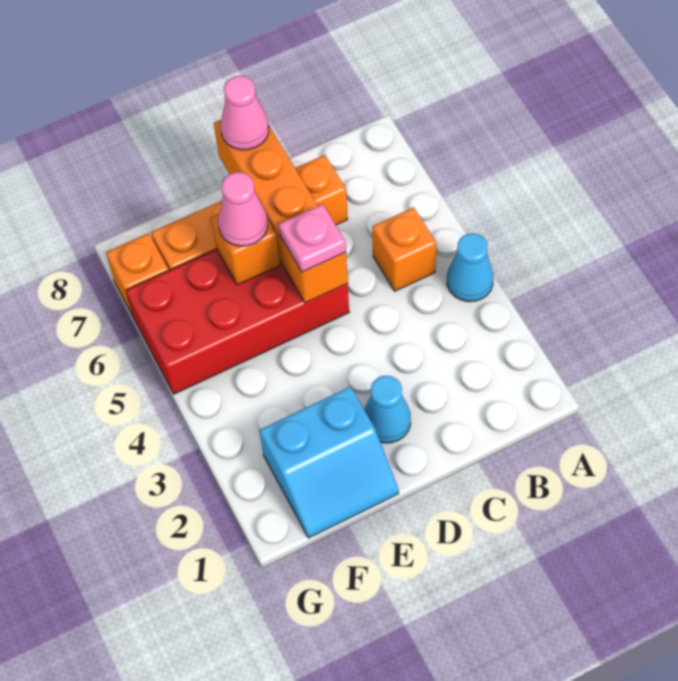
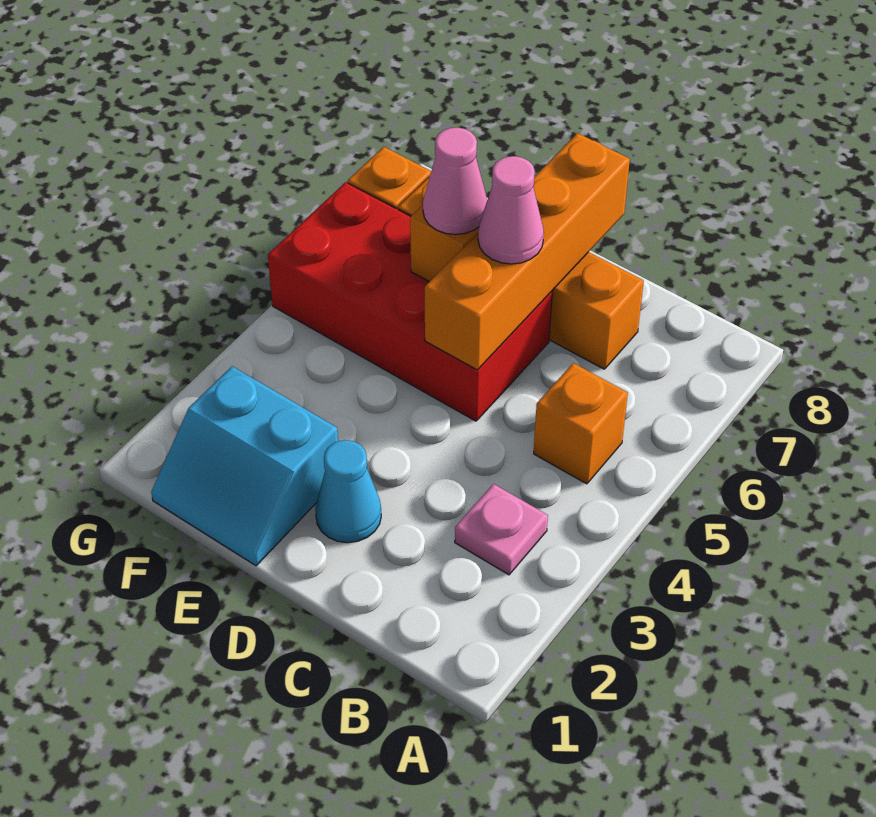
cyan 1x1 cone [447,233,493,302] -> none
pink 1x1 plate [279,204,346,272] -> pink 1x1 plate moved to [455,484,548,575]
pink 1x1 cone [221,76,269,150] -> pink 1x1 cone moved to [478,156,544,264]

